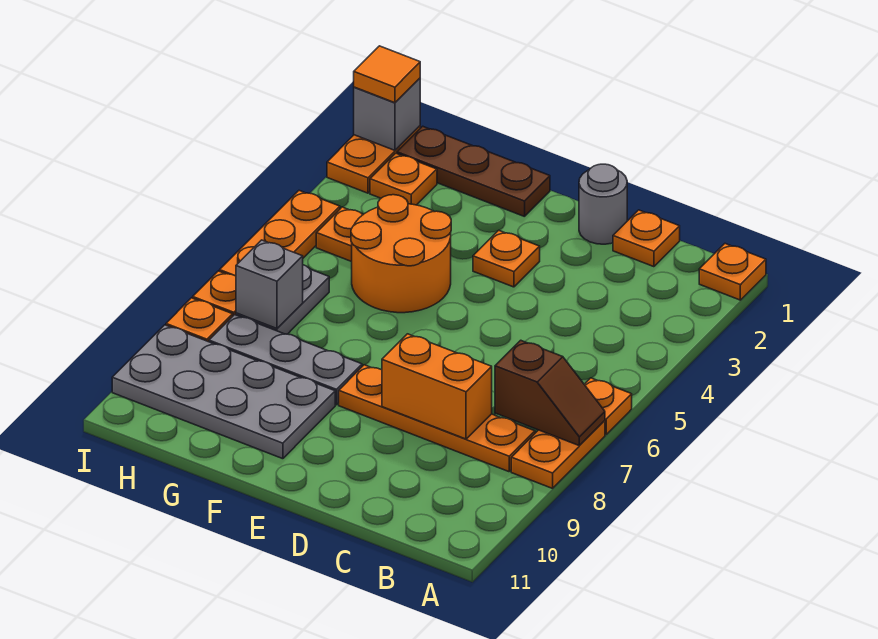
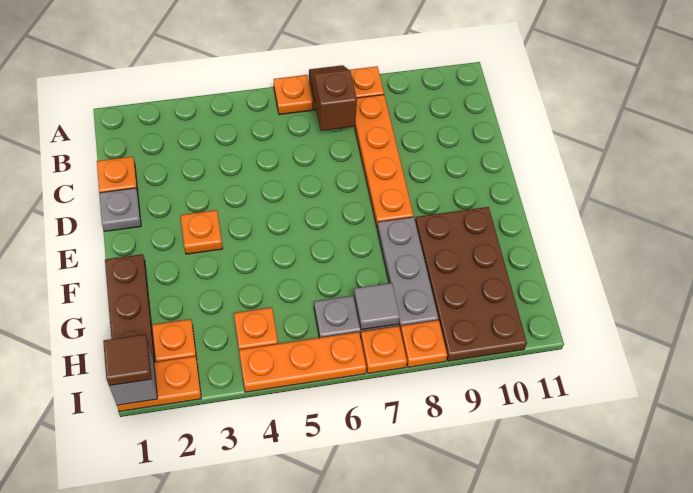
orange 1x1 plate [699,244,766,300] -> none
orange 1x2 brick [382,334,492,439] -> none
grey 1x1 round brick [579,164,627,244] -> grey 1x1 plate [99,188,141,231]
orange 2x2 round brick [351,195,451,313] -> none
grey 2x4 plate [112,325,335,459] -> brown 2x4 plate [415,207,527,361]
grey 1x1 brick [236,240,303,329] -> grey 1x1 tile [354,283,400,330]
orange 1x1 tile [354,46,420,103] -> brown 1x1 tile [103,334,151,386]

